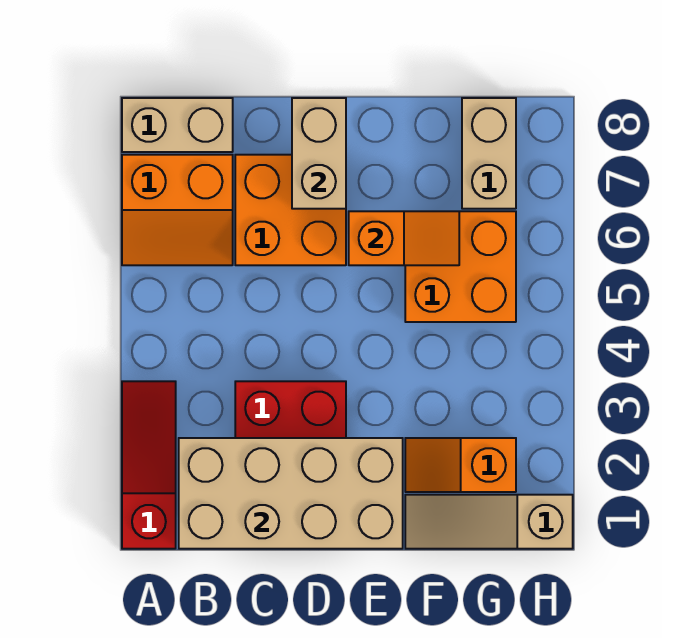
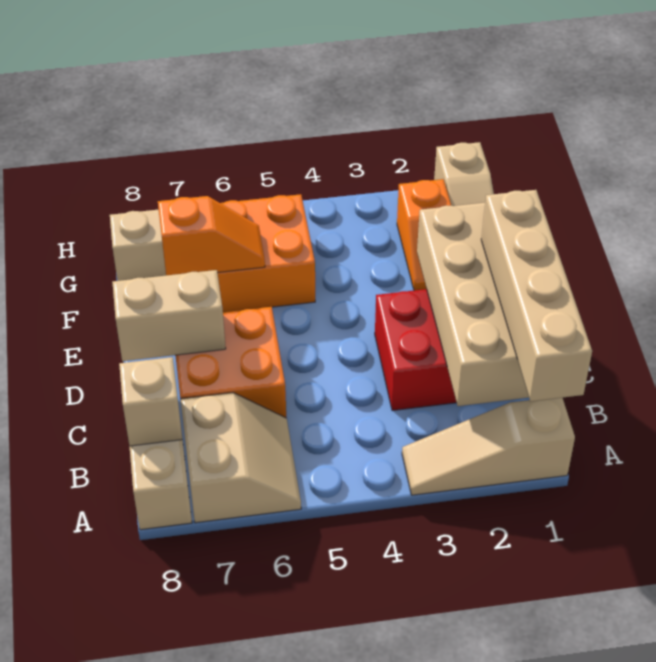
red 1x3 slope [122,381,176,549] -> tan 1x3 slope [402,398,575,495]
none -> tan 1x4 brick [481,190,592,401]
orange 2x2 slope [122,155,233,265] -> tan 2x2 slope [180,393,301,523]
none -> tan 1x1 brick [119,357,182,446]
orange 1x2 slope [349,211,459,265] -> orange 1x2 slope turned to [158,196,265,275]

